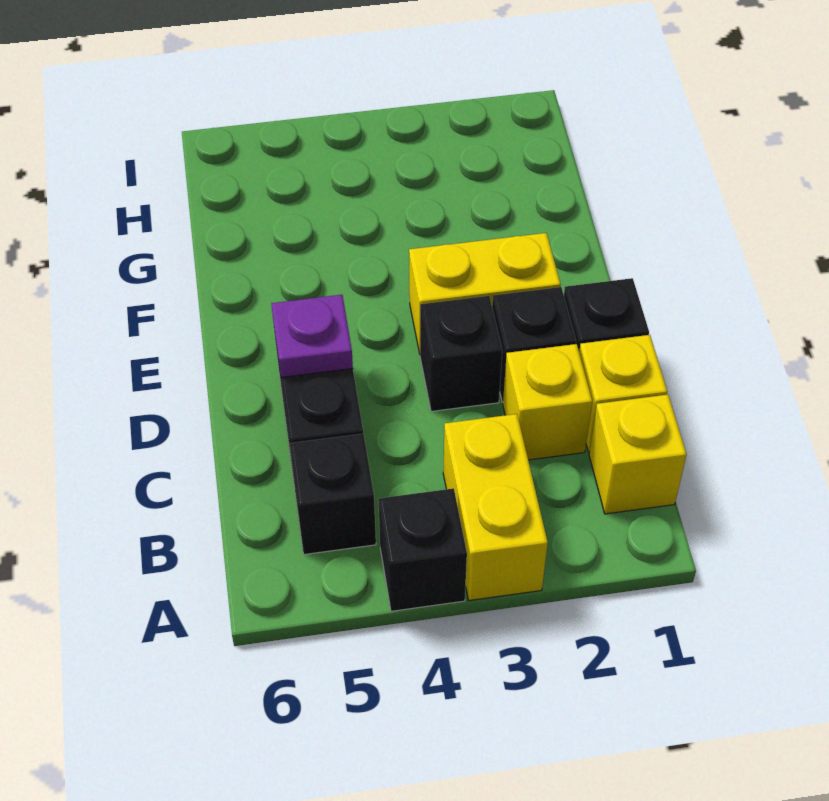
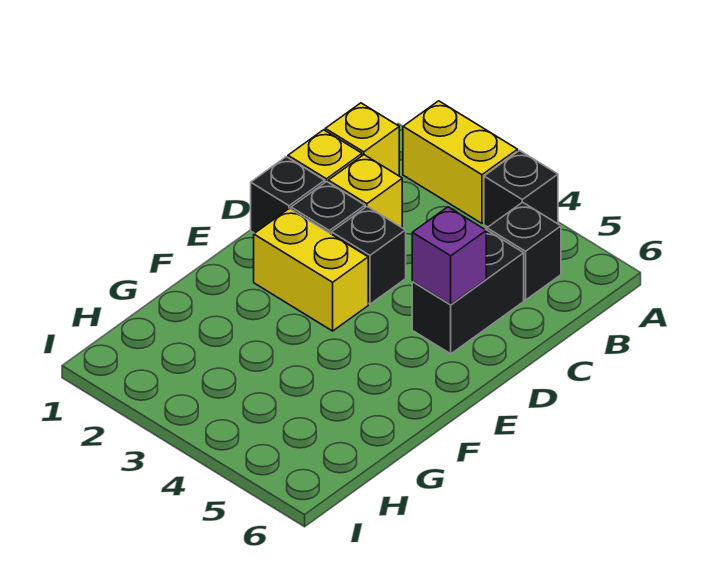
yellow 1x2 brick [443,414,548,601] -> yellow 1x2 brick turned to [403,101,518,223]
purple 1x1 plate [271,295,353,377] -> purple 1x1 brick [412,207,486,304]

